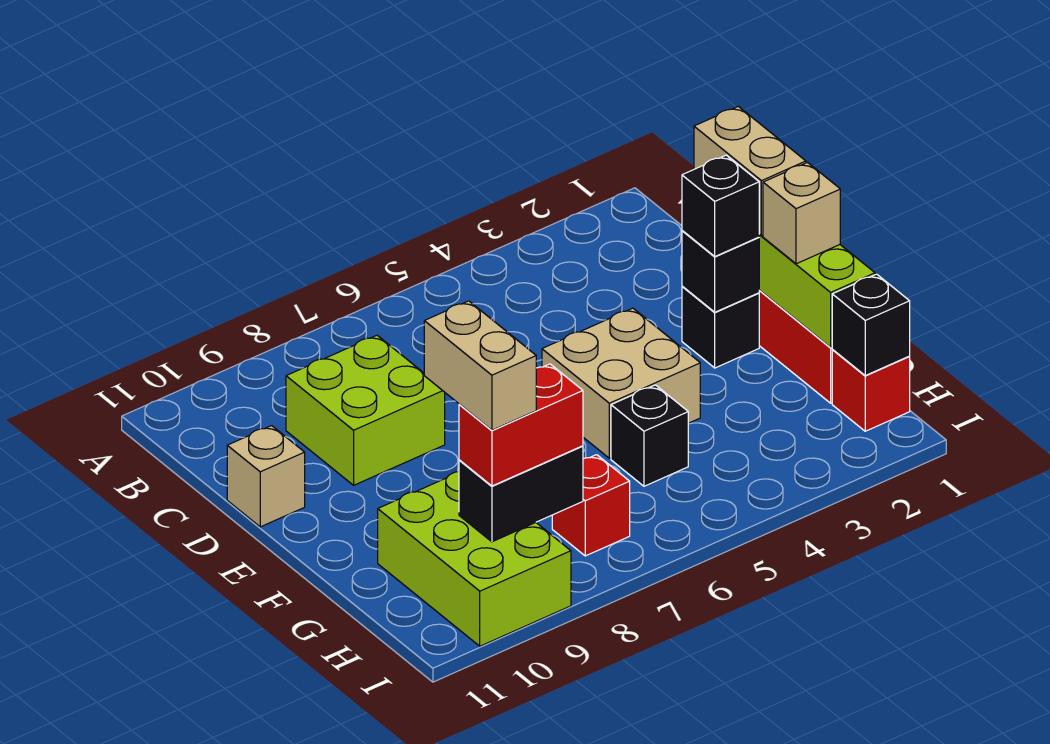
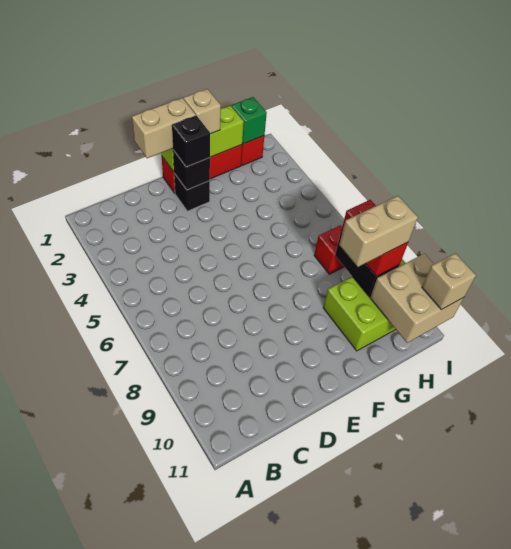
lime 2x2 brick [286,335,445,485] -> none
tan 1x1 brick [227,426,305,527] -> tan 1x1 brick moved to [422,253,476,310]
tan 2x2 brick [542,308,700,458] -> tan 2x2 brick moved to [370,254,464,343]
black 1x1 brick [611,385,688,486] -> none
black 1x1 brick [832,274,910,375] -> green 1x1 brick [232,97,267,144]

